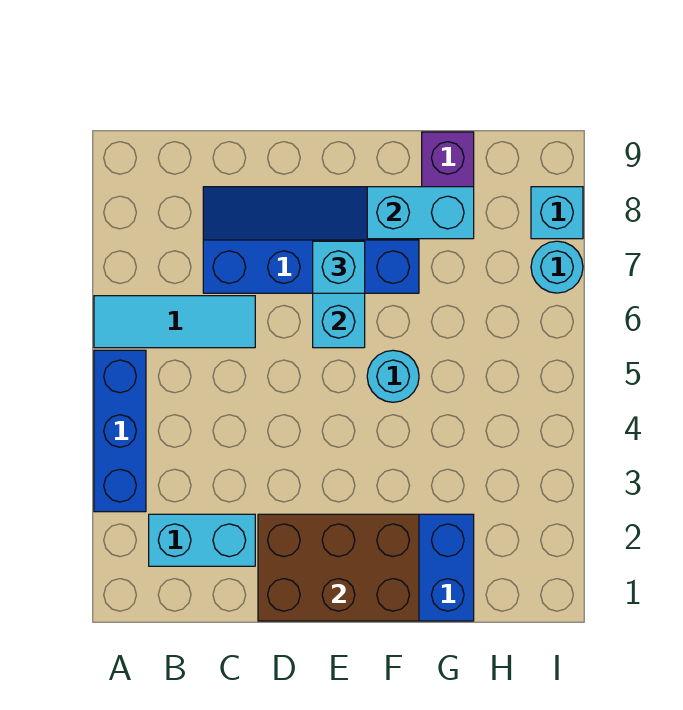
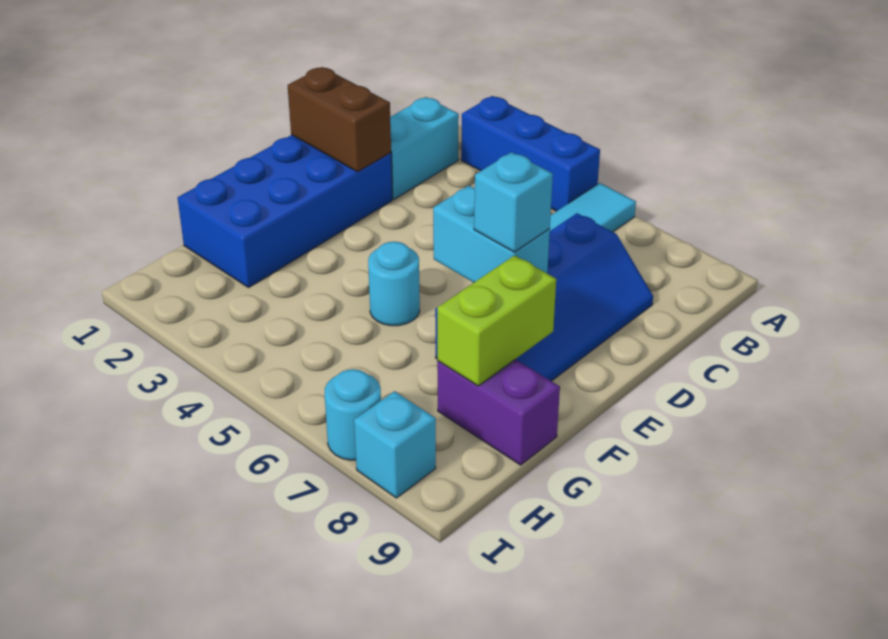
brown 2x3 brick [258,514,419,621] -> brown 1x2 brick [288,67,391,172]
cyan 1x2 brick [367,187,474,239] -> lime 1x2 brick [437,255,556,386]

